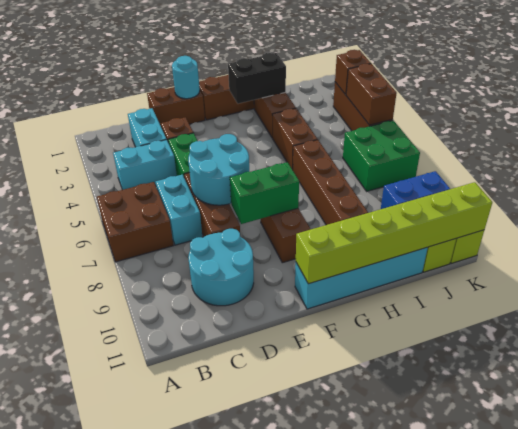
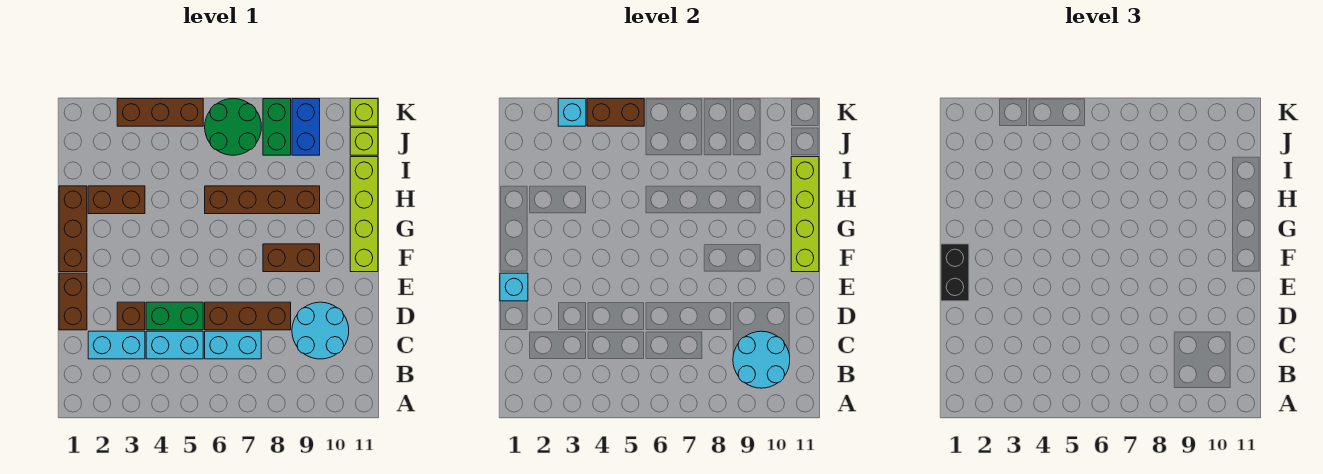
brown 2x2 brick [97,182,173,262] -> none
cyan 1x2 brick [113,140,177,190] -> cyan 1x2 brick turned to [146,331,203,359]
cyan 2x2 round brick [188,134,249,205] -> cyan 2x2 round brick moved to [733,331,790,388]
cyan 1x1 round brick [172,56,200,99] -> cyan 1x1 brick [500,273,528,301]
green 1x2 brick [230,162,299,224] -> green 1x2 brick moved to [263,99,291,155]
cyan 1x4 brick [295,247,428,309] -> lime 1x4 brick [350,157,378,272]
lime 1x6 brick [296,182,492,284] -> lime 1x4 brick [791,157,819,272]
black 1x2 brick [228,53,286,104] -> black 1x2 brick moved to [941,244,969,301]
brown 1x2 brick [272,108,317,170] -> none
green 2x2 brick [343,120,420,191] -> green 2x2 round brick [205,99,261,155]
brown 1x1 brick [335,50,371,95] -> cyan 1x1 brick [558,99,586,126]

